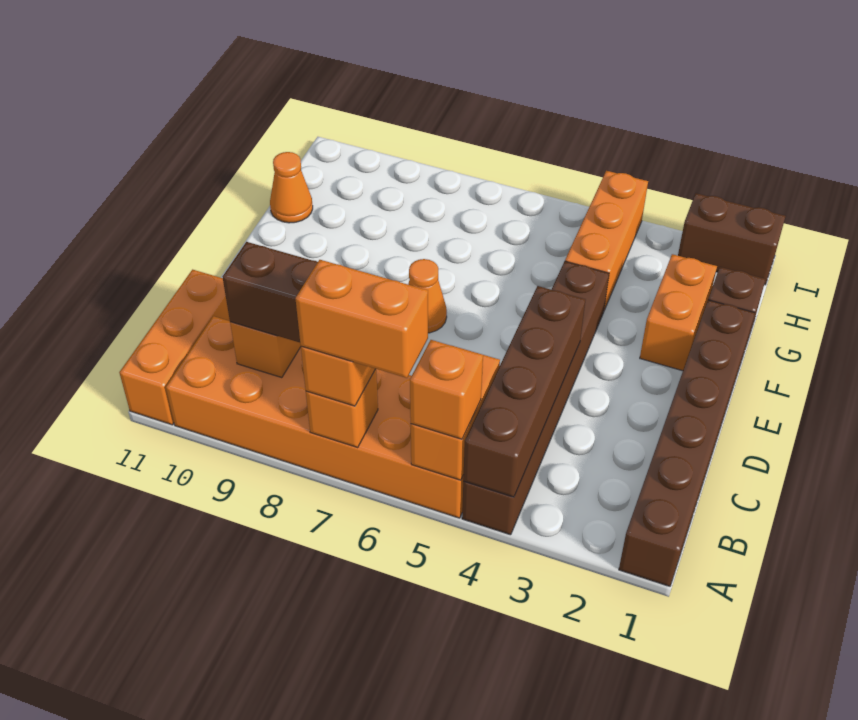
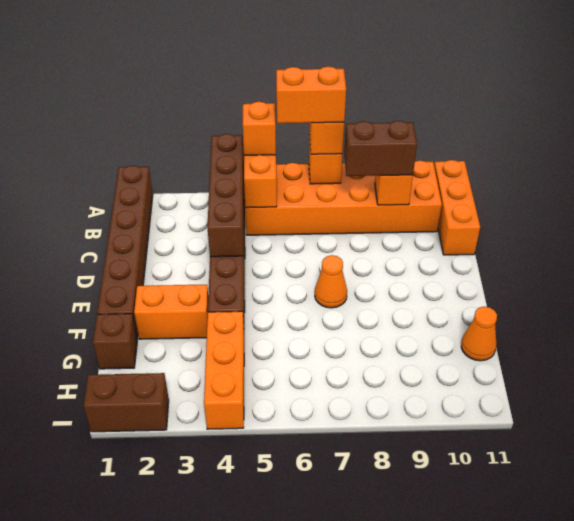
orange 1x2 brick [640,254,717,371] -> orange 1x2 brick turned to [134,285,208,339]

